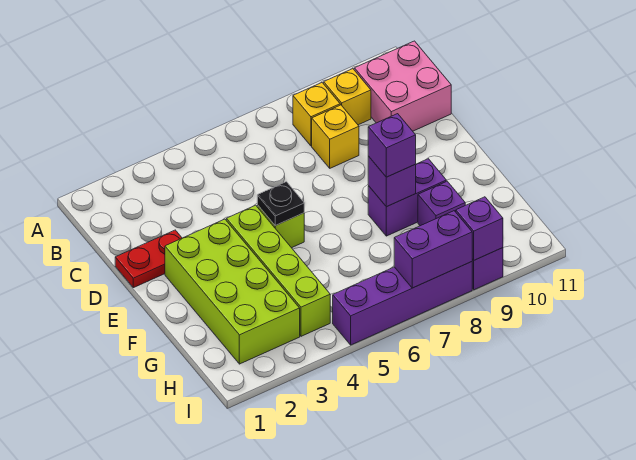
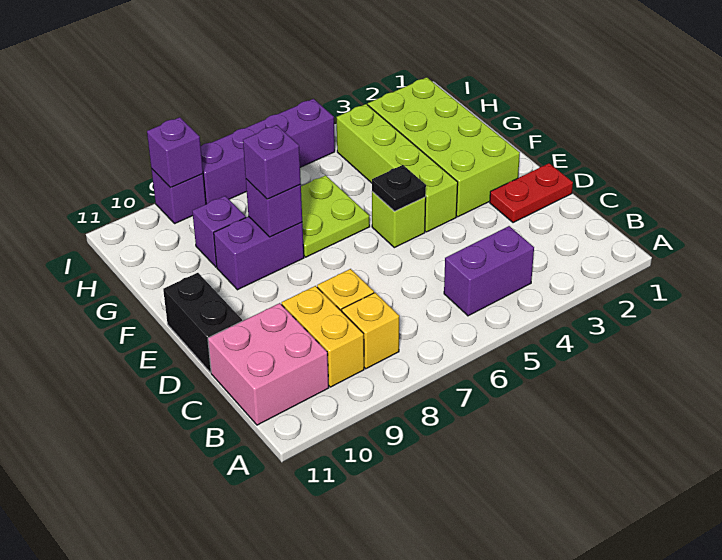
yellow 1x1 brick [324,69,371,125] -> yellow 1x2 brick [281,286,364,387]
none -> black 1x2 brick [163,273,242,373]
none -> lime 2x2 plate [301,175,370,257]
purple 1x2 brick [394,211,472,288] -> purple 1x2 brick moved to [444,226,534,316]

